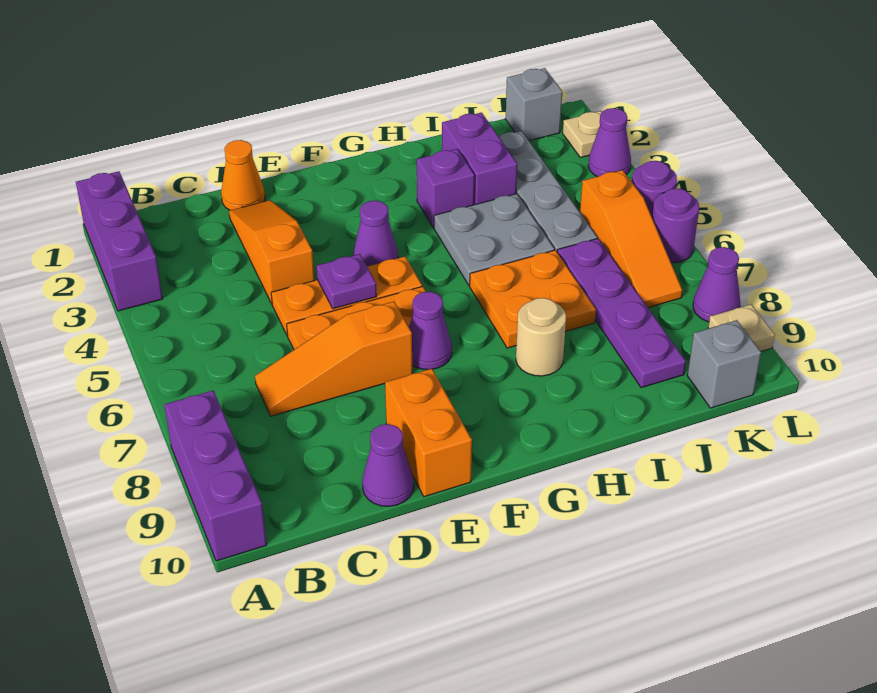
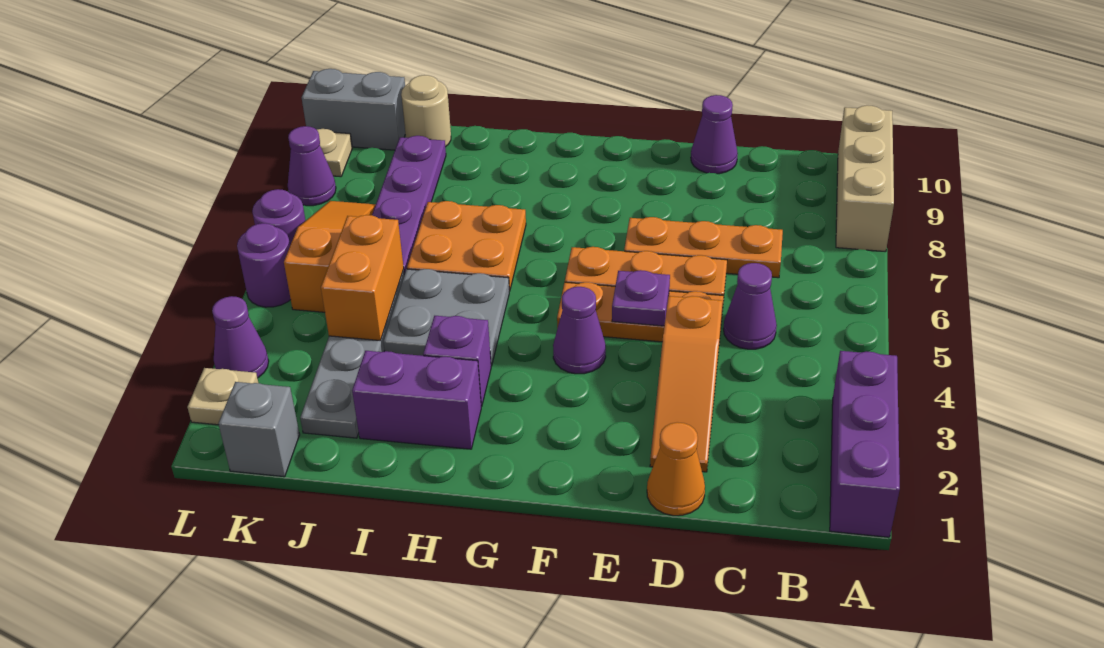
purple 1x3 brick [164,391,267,561] -> tan 1x3 brick [836,105,894,252]
orange 1x3 slope [255,302,413,416] -> orange 1x3 plate [624,217,783,278]
orange 1x2 brick [385,369,472,497] -> orange 1x2 brick moved to [321,215,404,341]
purple 1x1 cone [409,292,452,370] -> purple 1x1 cone moved to [723,263,777,349]
tan 1x1 round brick [516,298,566,376] -> tan 1x1 round brick moved to [401,75,451,147]
purple 1x2 brick [442,112,517,205] -> purple 1x2 brick turned to [352,351,481,449]
grey 1x1 brick [687,320,761,408] -> grey 1x2 brick [302,69,405,150]

